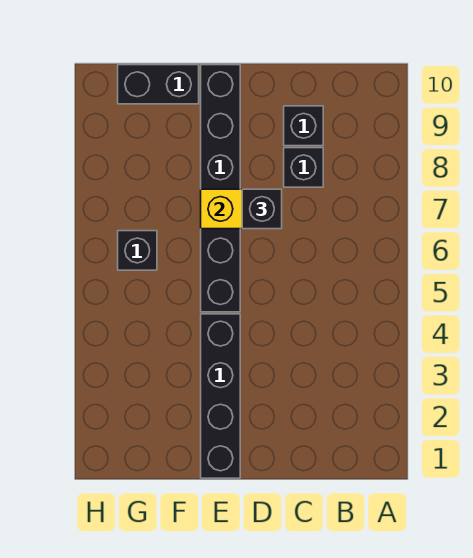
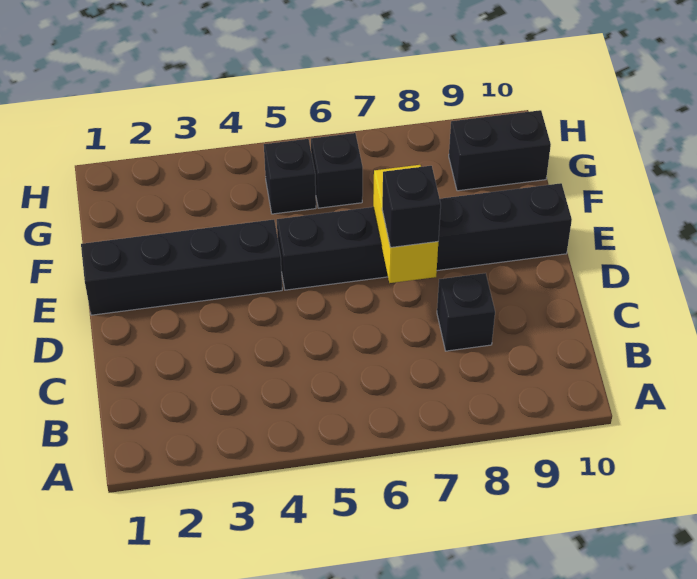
black 1x1 brick [284,106,323,146] -> black 1x1 brick moved to [264,139,316,214]
black 1x2 brick [118,65,199,104] -> black 1x2 brick turned to [449,110,551,191]

